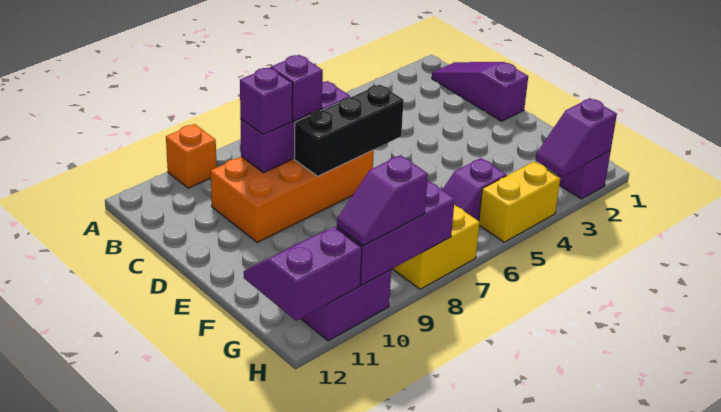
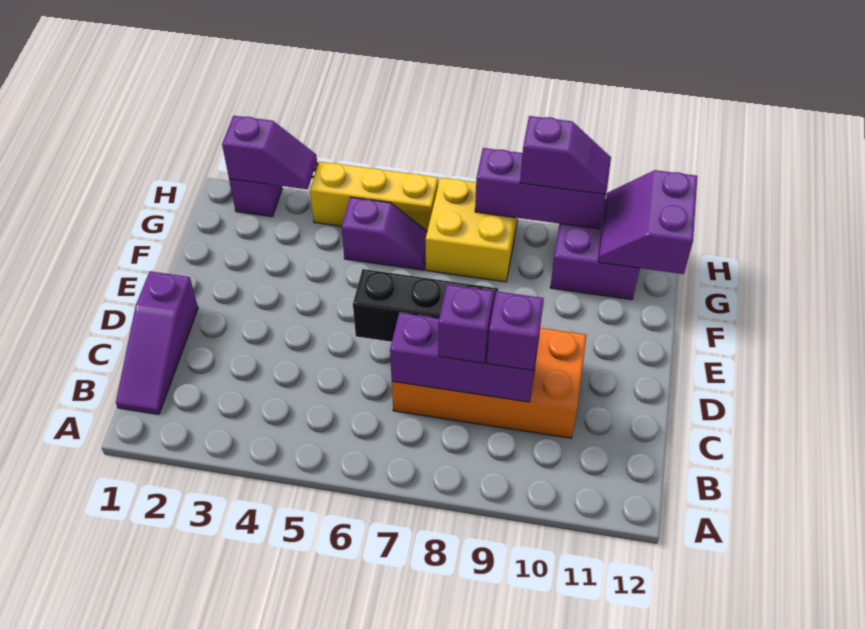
orange 1x1 brick [166,124,217,188] -> none
purple 2x2 slope [244,227,362,321] -> purple 2x2 slope turned to [598,170,697,274]
yellow 1x2 brick [479,162,560,242] -> yellow 1x3 brick [310,161,438,231]

